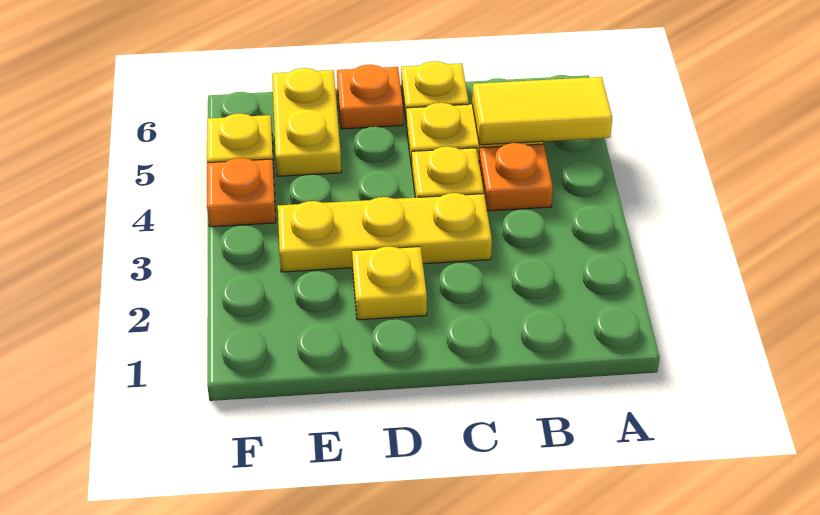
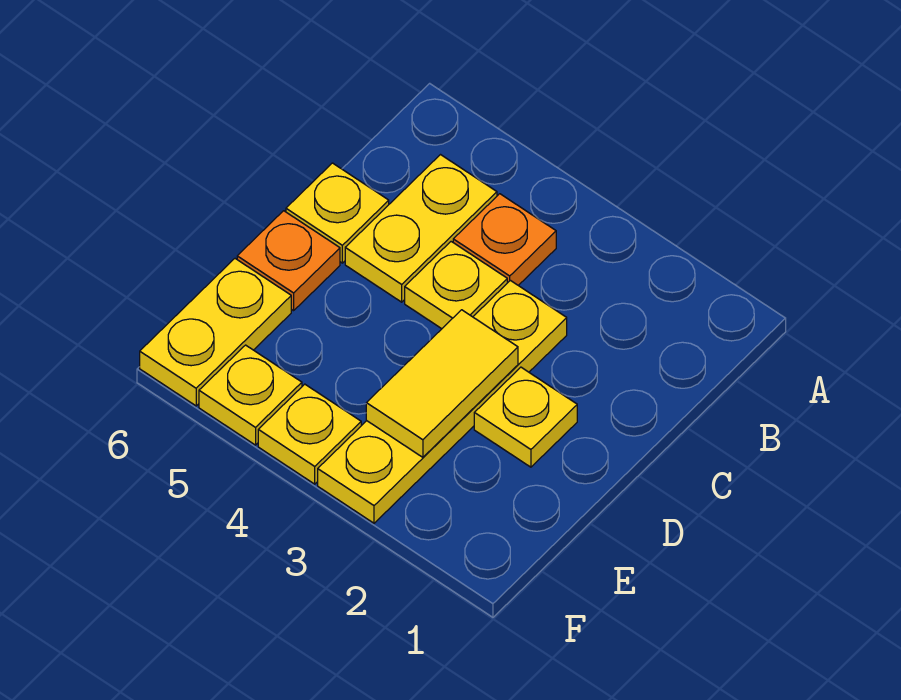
yellow 1x2 tile [472,77,612,145] -> yellow 1x2 tile moved to [366,310,518,457]
yellow 1x3 plate [278,193,492,272] -> yellow 1x4 plate [318,280,567,523]
yellow 1x2 plate [272,68,341,176] -> yellow 1x2 plate turned to [140,259,291,406]
orange 1x1 plate [207,158,276,227] -> yellow 1x1 plate [258,384,361,484]

